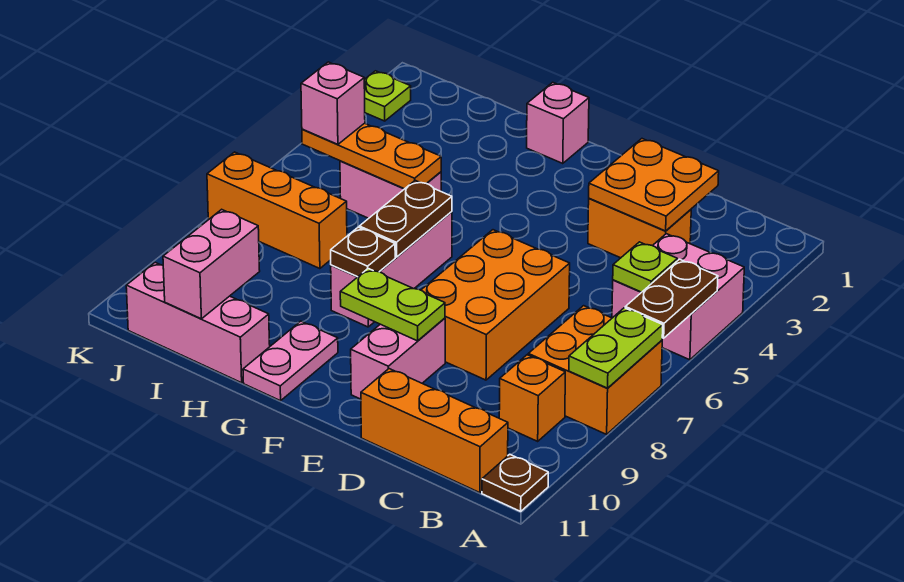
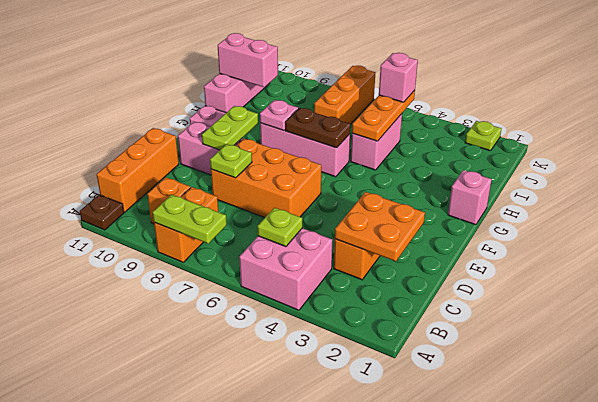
brown 1x2 plate [625,259,718,338] -> none
orange 2x2 brick [528,306,662,434] -> orange 1x2 brick [154,187,218,262]
none -> lime 1x1 plate [210,144,252,178]
brown 1x1 plate [331,227,395,277] -> pink 1x1 plate [260,100,298,131]

